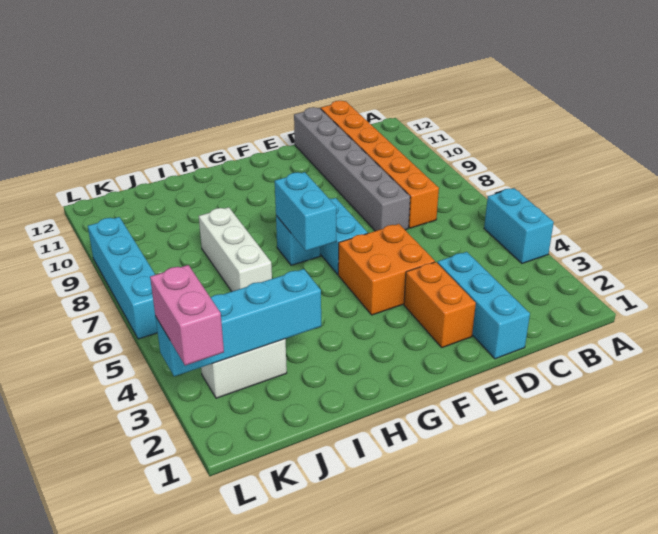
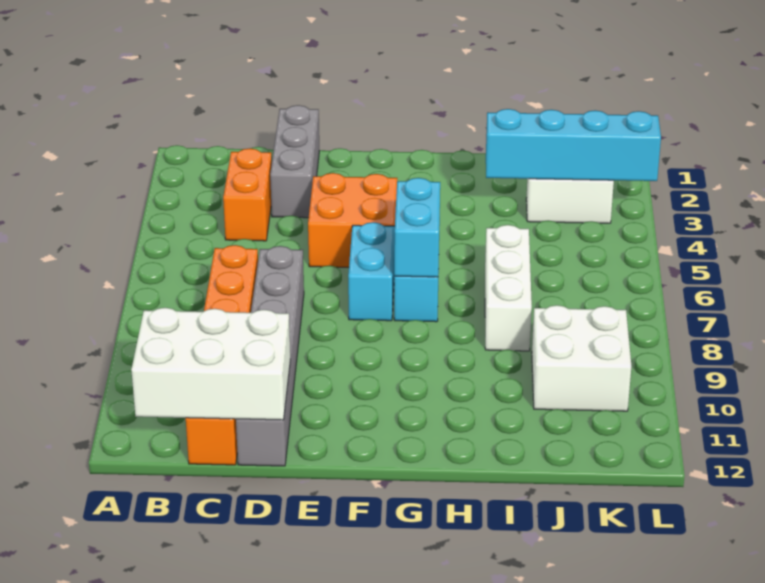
cyan 1x2 brick [484,188,554,263] -> none
none -> white 2x3 brick [131,308,290,420]
cyan 1x3 brick [437,252,530,359] -> grey 1x3 brick [270,105,319,218]
orange 1x2 brick [404,262,476,348] -> orange 1x2 brick moved to [223,148,272,241]
none -> white 2x2 brick [532,305,631,411]
pink 1x2 brick [150,265,224,365] -> none
cyan 1x4 brick [88,217,158,339] -> none

